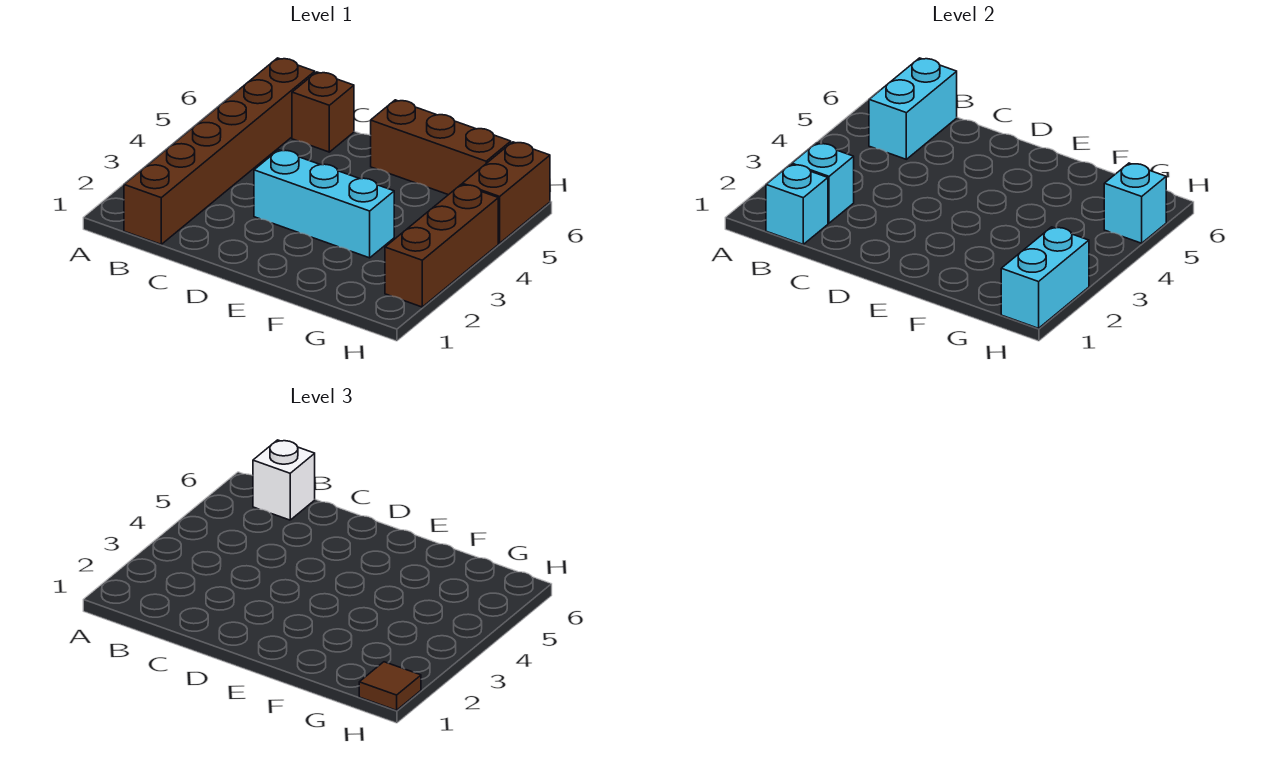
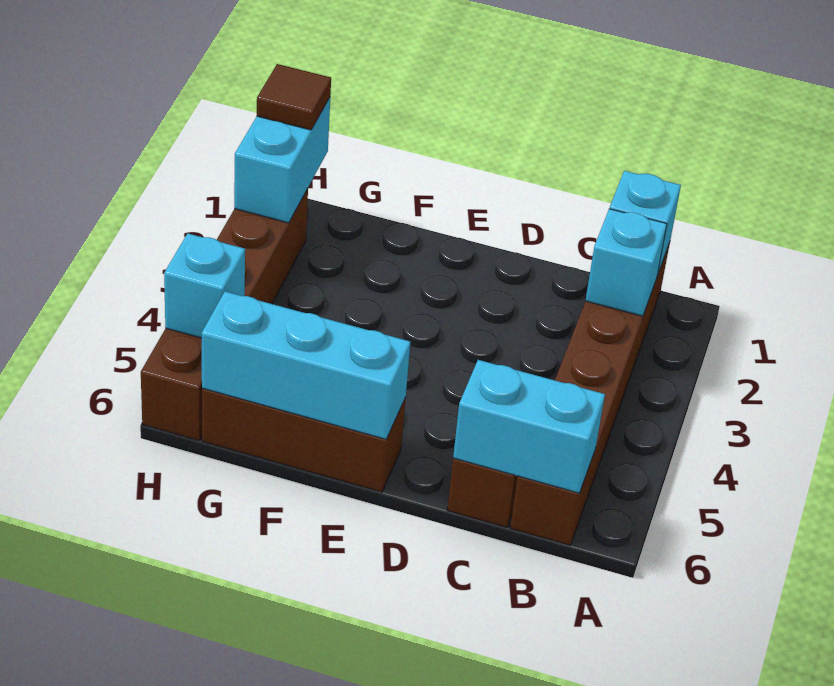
cyan 1x2 brick [869,58,957,159] -> cyan 1x2 brick turned to [453,360,605,493]
white 1x1 brick [253,440,315,520] -> none
cyan 1x3 brick [254,150,394,258] -> cyan 1x3 brick moved to [202,291,410,439]

